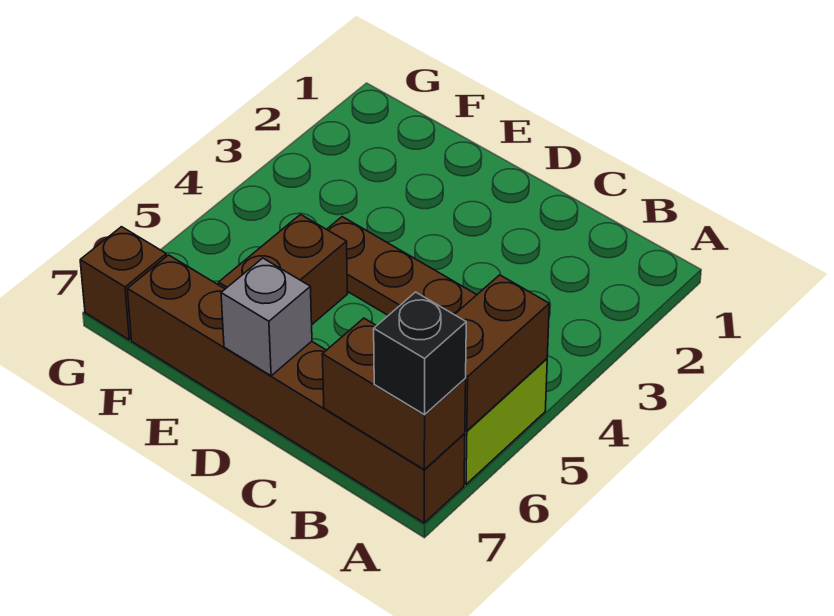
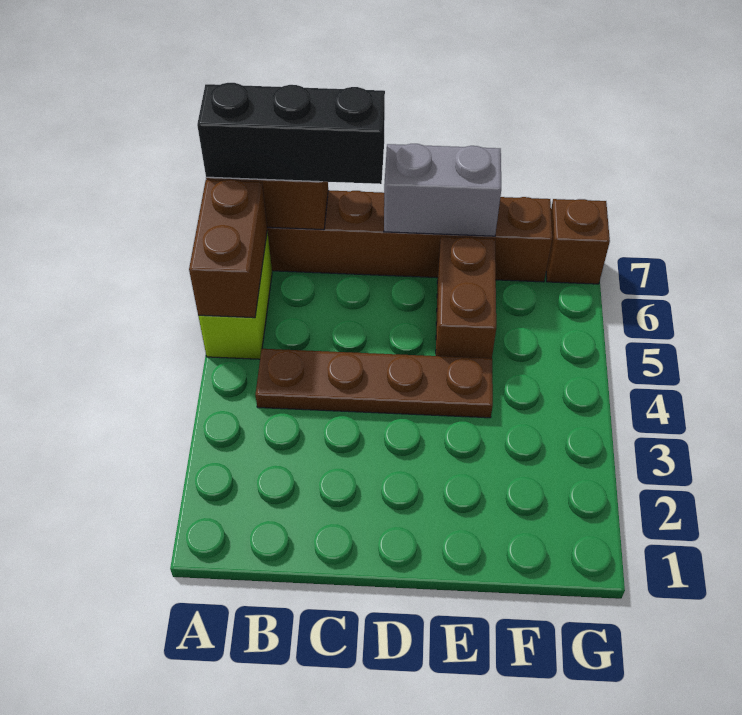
black 1x1 brick [374,292,466,415] -> black 1x3 brick [197,83,385,184]
grey 1x1 brick [221,258,312,376] -> grey 1x2 brick [384,144,501,236]

